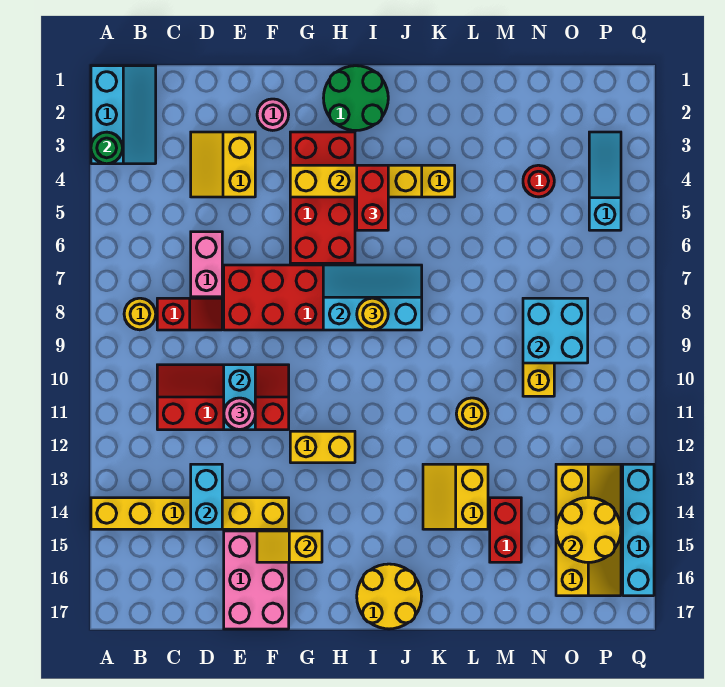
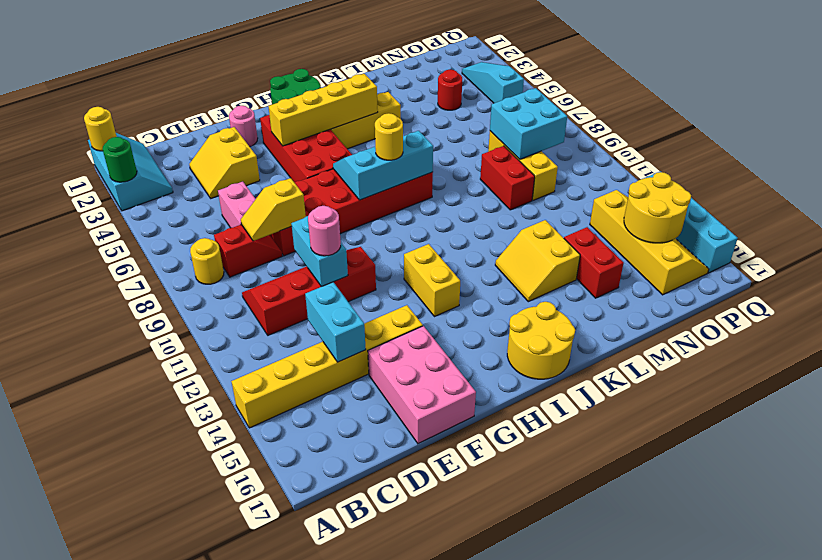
yellow 1x2 slope [257,531,322,562] -> yellow 1x2 slope moved to [241,178,306,241]
yellow 1x2 brick [290,431,355,463] -> yellow 1x2 brick turned to [404,244,460,317]
red 1x2 brick [357,165,388,230] -> red 1x2 brick moved to [480,146,535,210]
yellow 1x1 round brick [456,398,488,430] -> yellow 1x1 round brick moved to [84,107,117,151]

